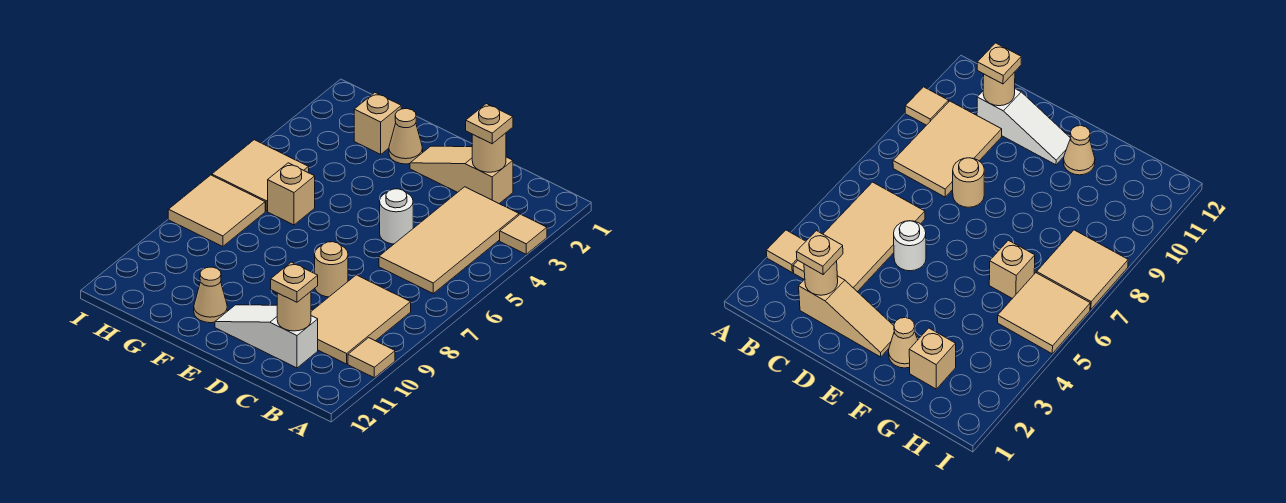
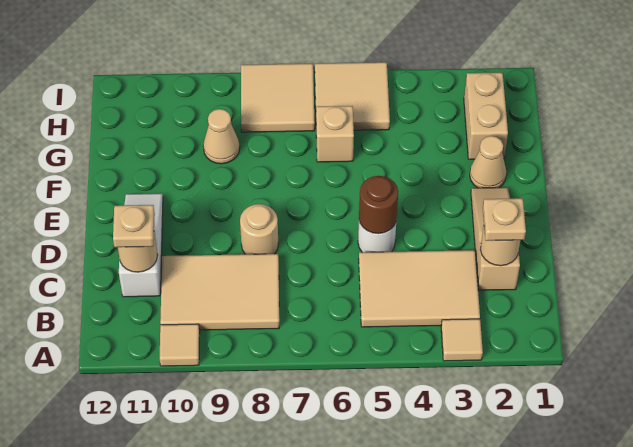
tan 2x4 tile [379,187,519,293] -> tan 2x3 tile [359,250,480,327]
none -> brown 1x1 round brick [359,176,398,234]
tan 1x1 cone [194,267,227,323] -> tan 1x1 cone moved to [203,109,240,164]
tan 1x1 brick [354,93,401,154] -> tan 1x2 brick [464,73,508,159]

